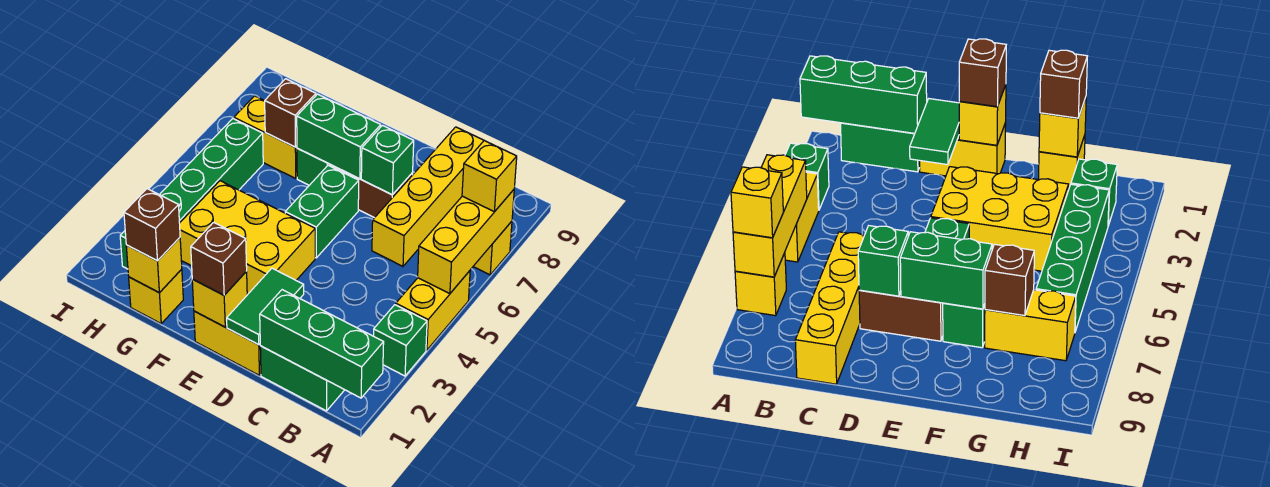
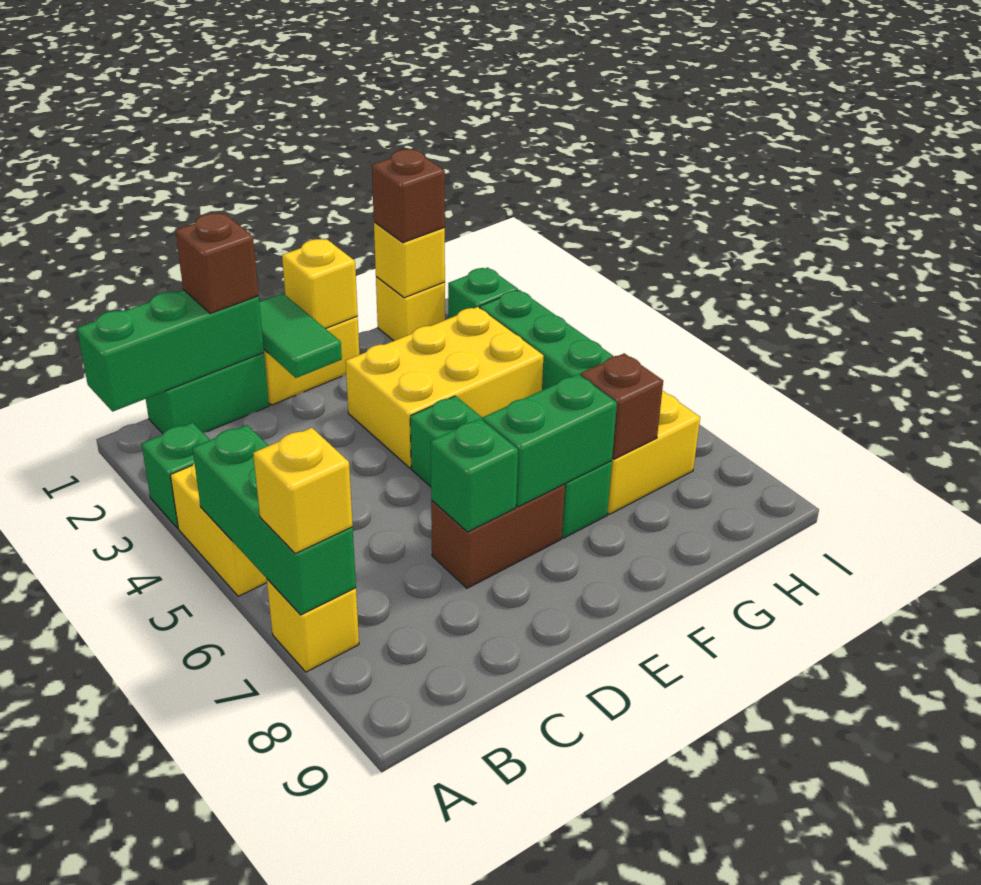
yellow 1x3 brick [418,190,514,294] -> green 1x3 brick [192,425,356,615]
yellow 1x4 brick [372,127,484,266] -> none
brown 1x1 brick [191,222,247,295] -> brown 1x1 brick moved to [175,213,259,314]

